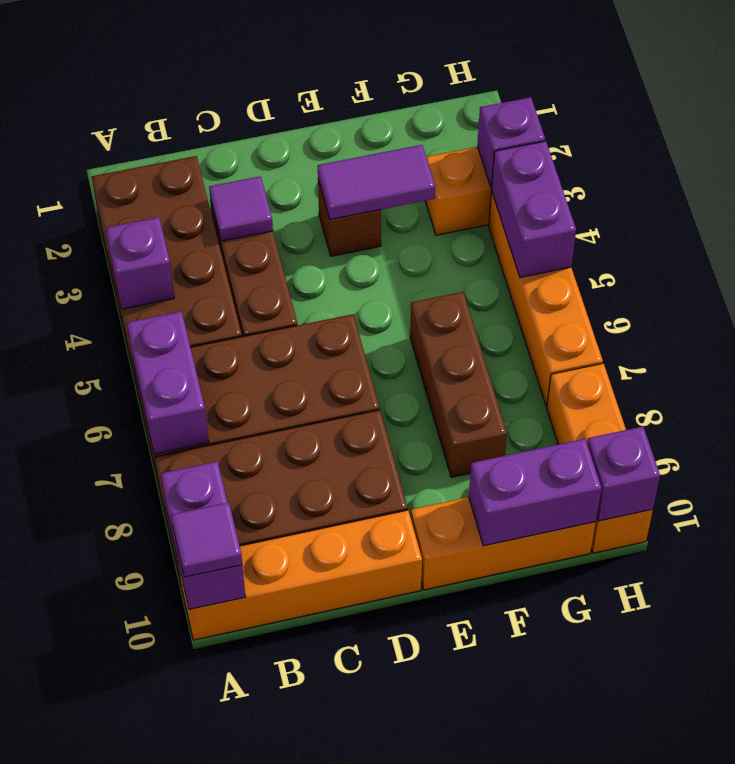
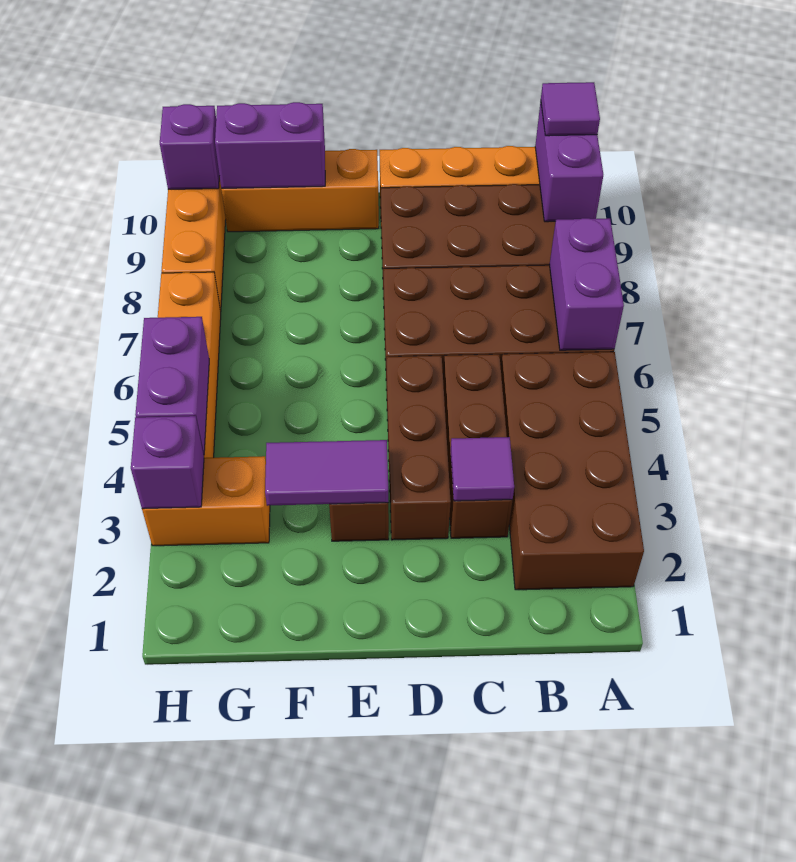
purple 1x1 brick [106,217,174,309] -> none
brown 1x3 brick [410,292,507,477] -> brown 1x3 brick moved to [387,356,451,540]

